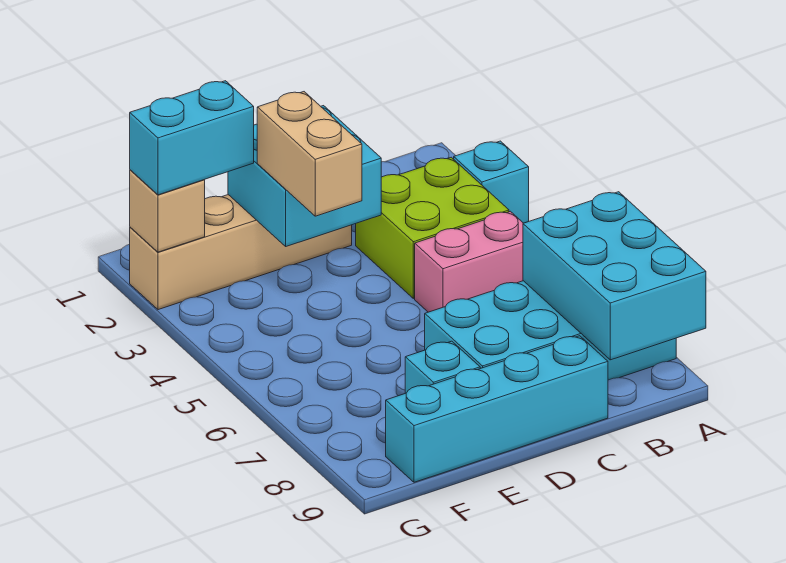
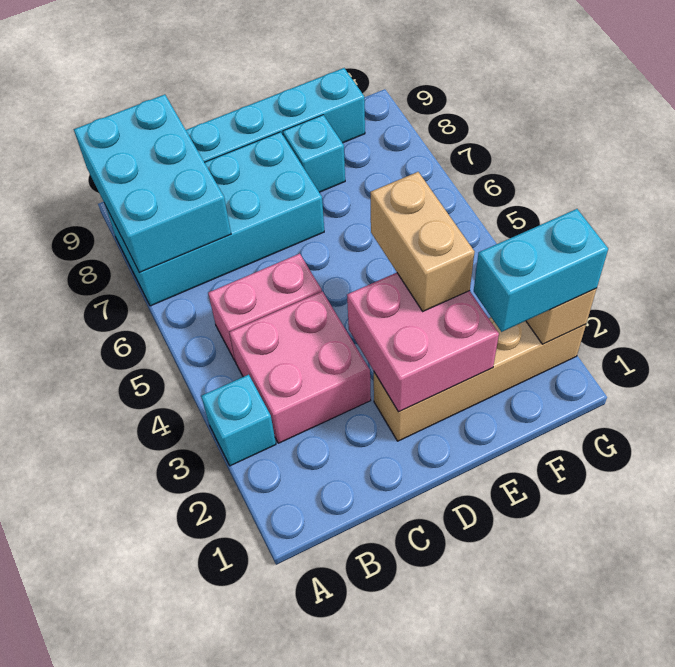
lime 2x2 brick [356,157,509,298] -> pink 2x2 brick [229,291,371,443]
cyan 2x2 brick [228,106,381,246] -> pink 2x2 brick [347,273,499,412]

